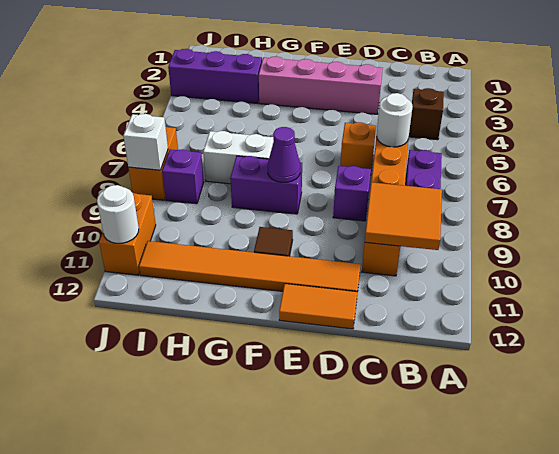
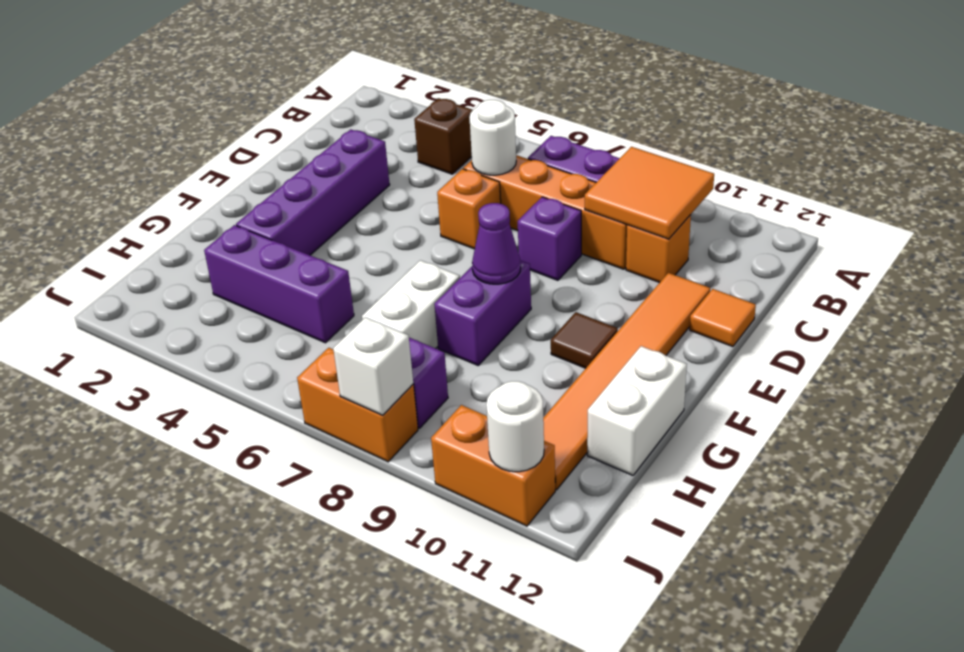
pink 1x4 brick [259,56,383,114] -> purple 1x4 brick [236,129,390,255]
orange 1x2 tile [279,284,357,329] -> orange 1x1 tile [690,289,756,347]
none -> white 1x2 brick [587,346,687,475]
purple 1x3 brick [168,49,262,104] -> purple 1x3 brick turned to [204,225,354,343]

